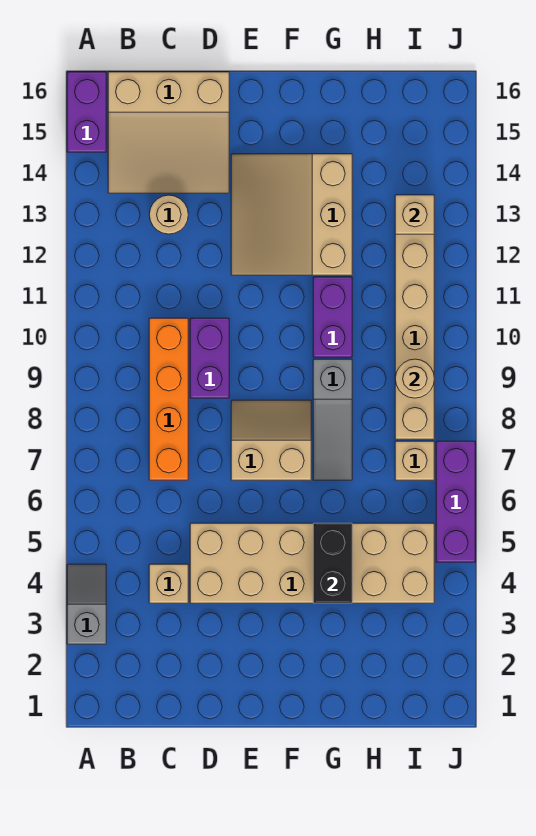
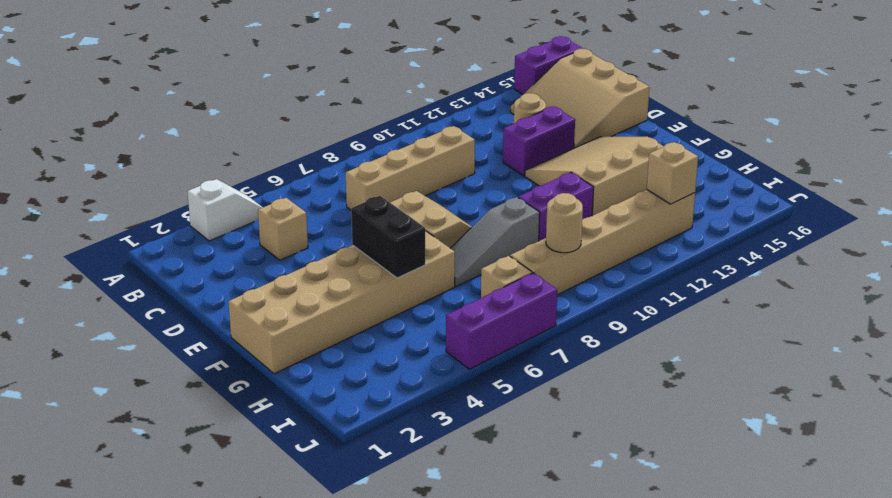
grey 1x2 slope [67,564,106,644] -> white 1x2 slope [187,179,263,241]
orange 1x4 brick [149,318,188,480] -> tan 1x4 brick [346,126,475,210]
tan 2x6 brick [190,523,434,603] -> tan 2x6 brick turned to [228,231,455,374]
purple 1x2 brick [190,318,229,398] -> purple 1x2 brick moved to [503,106,575,176]
black 1x2 brick [313,523,352,603] -> black 1x2 brick turned to [351,196,425,278]

